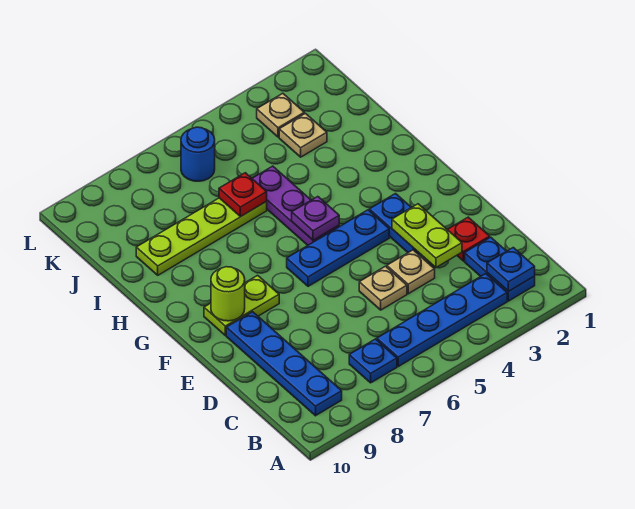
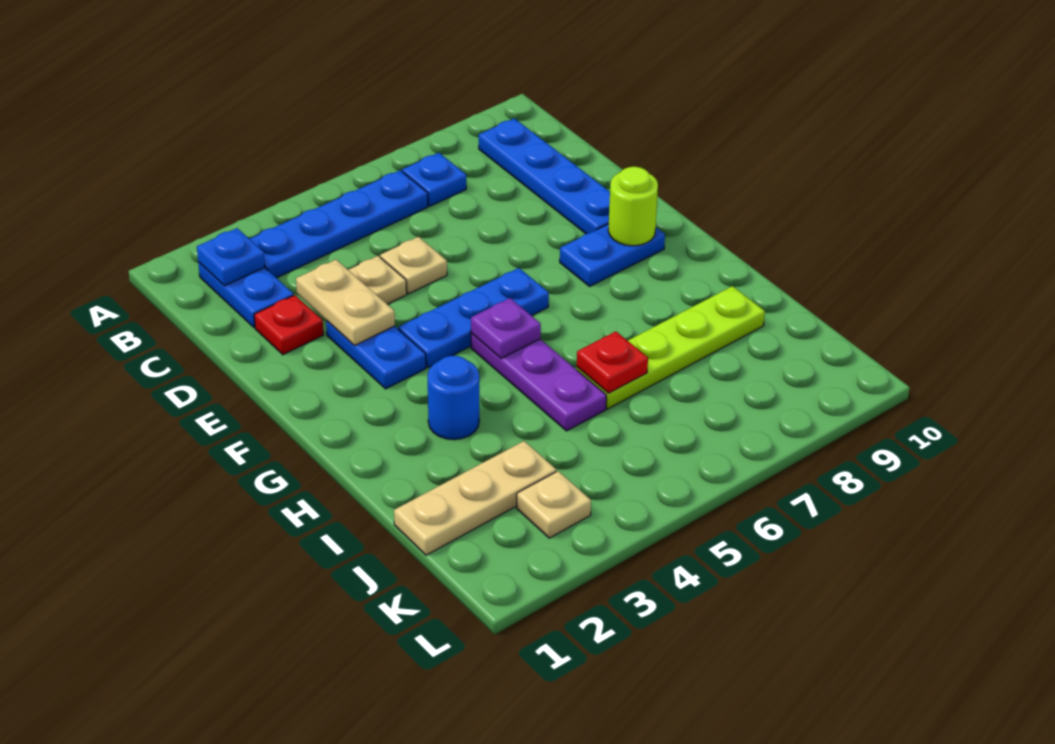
lime 1x2 plate [392,204,462,268] -> tan 1x2 plate [296,260,395,346]
lime 1x2 plate [204,275,279,335] -> blue 1x2 plate [560,224,665,286]
tan 1x1 plate [279,113,327,157] -> tan 1x3 plate [394,441,556,555]
blue 1x1 round brick [181,127,215,181] -> blue 1x1 round brick moved to [428,356,479,440]

